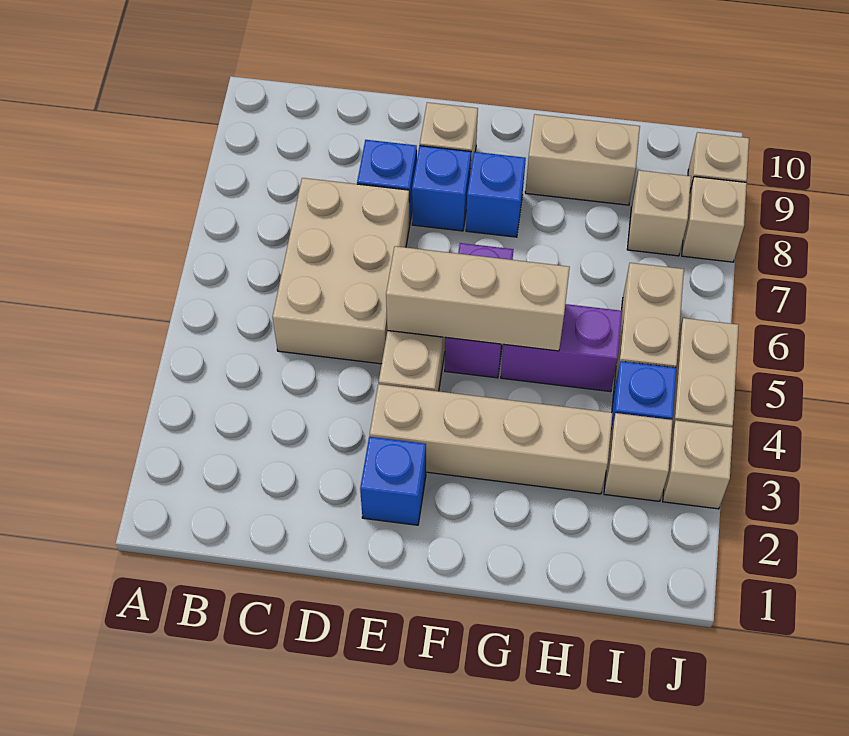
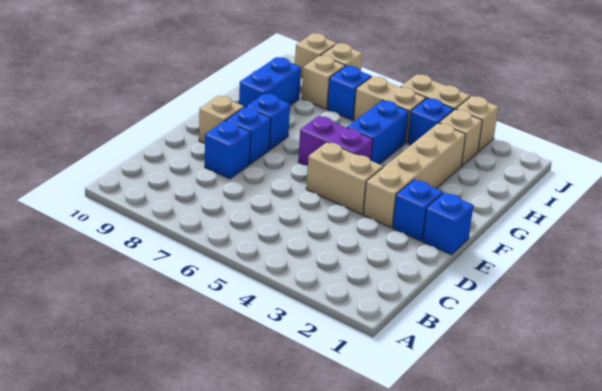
tan 2x3 brick [272,178,410,364] -> none
none -> blue 1x1 brick [423,192,474,255]
tan 1x3 brick [386,246,570,351] -> none
purple 1x2 brick [501,304,622,392] -> blue 1x2 brick [347,100,409,164]
tan 1x2 brick [525,114,640,205] -> blue 1x2 brick [239,57,301,107]
none -> blue 1x1 brick [327,66,372,120]

